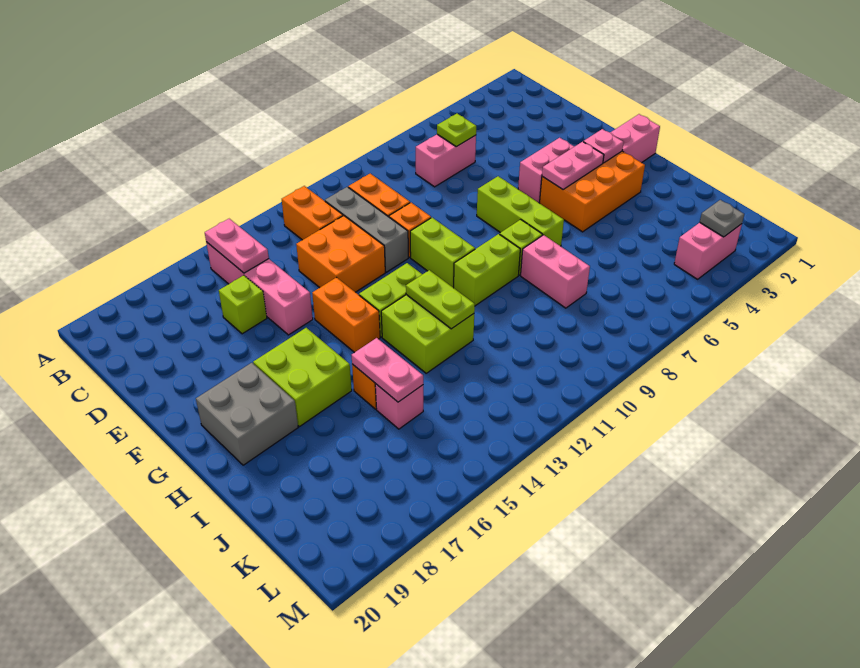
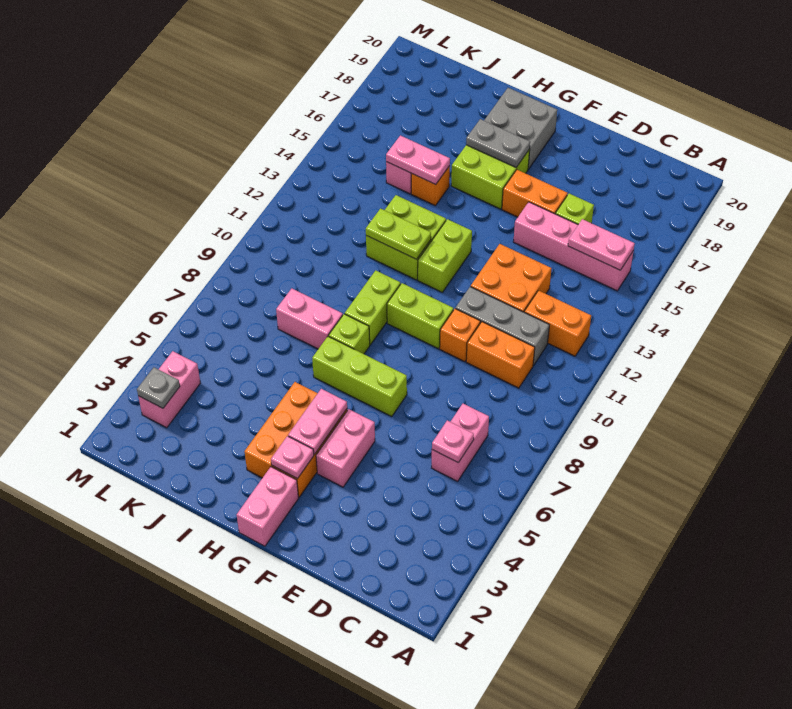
lime 1x1 plate [437,114,476,147] -> pink 1x1 plate [432,420,474,462]
orange 1x2 brick [312,277,380,353] -> orange 1x2 brick moved to [502,170,568,217]
none -> grey 1x2 plate [466,119,530,167]

